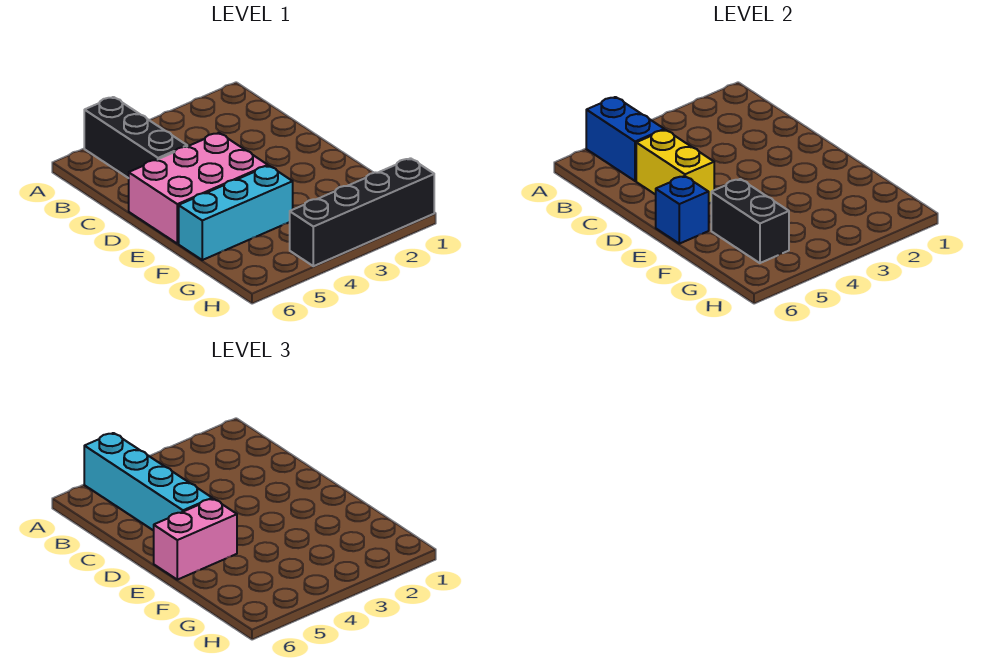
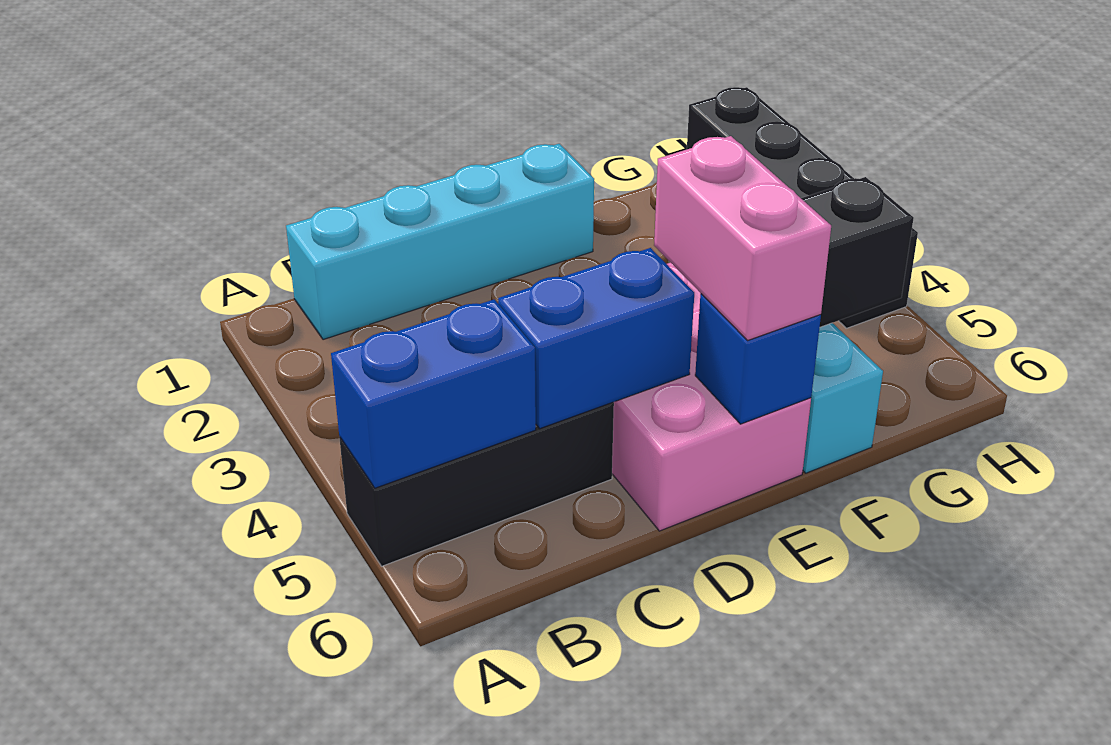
cyan 1x4 brick [84,433,212,531] -> cyan 1x4 brick moved to [286,144,594,340]
yellow 1x2 brick [636,130,714,204] -> blue 1x2 brick [498,248,694,429]

